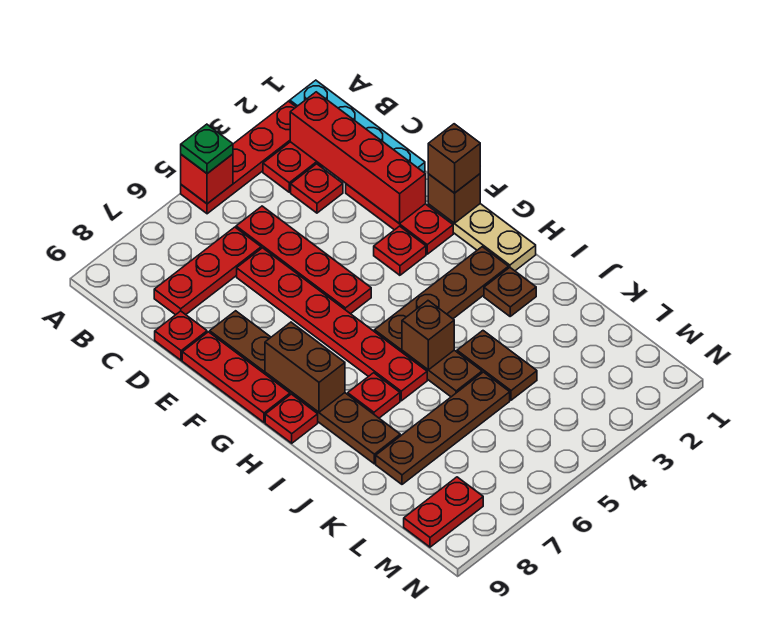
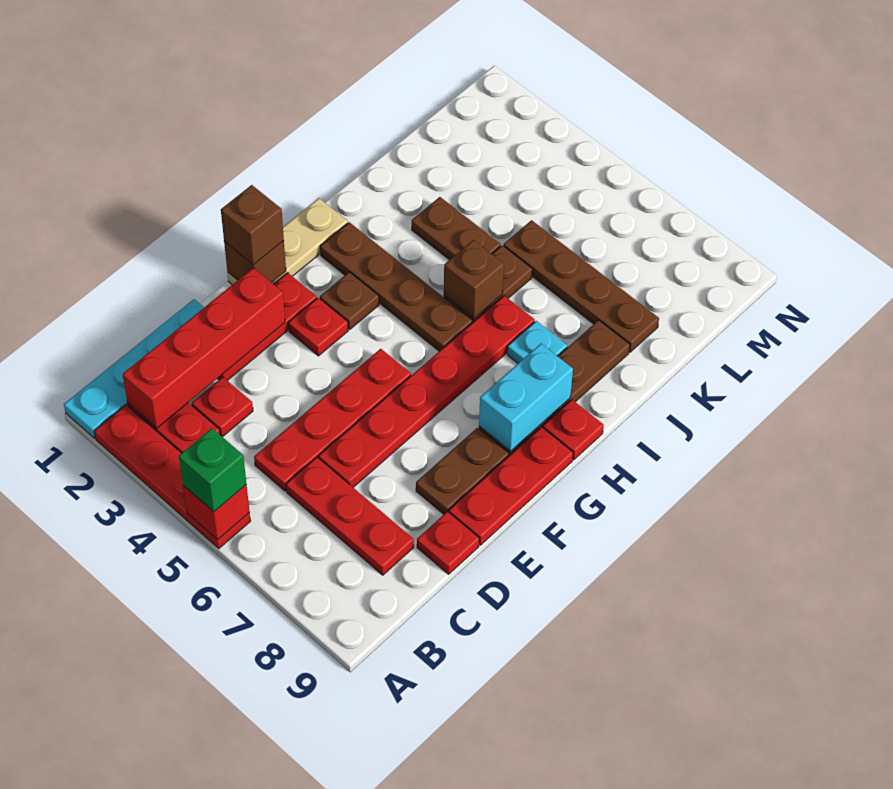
green 1x1 plate [181,124,233,173] -> green 1x1 brick [179,428,246,512]
brown 1x2 brick [265,322,345,412] -> cyan 1x2 brick [479,344,573,451]
brown 1x1 plate [484,268,536,316] -> brown 1x1 plate moved to [320,272,379,329]
red 1x1 plate [348,373,400,418] -> cyan 1x1 plate [507,321,567,363]
brown 1x2 plate [457,331,537,400] -> brown 1x2 plate turned to [412,197,501,260]
red 1x2 plate [404,477,483,547] -> none

